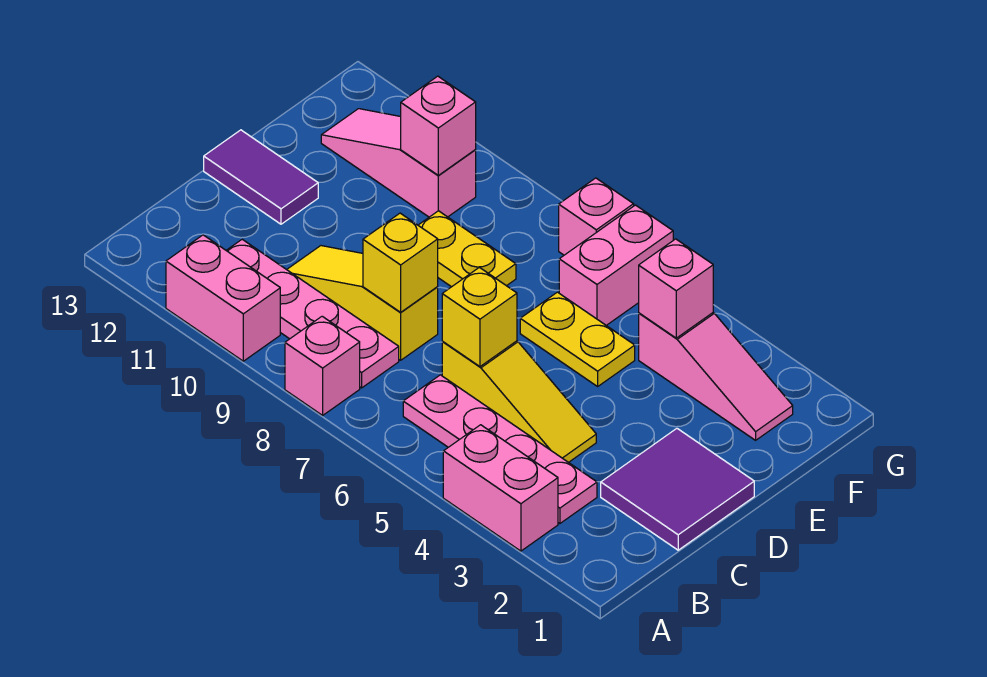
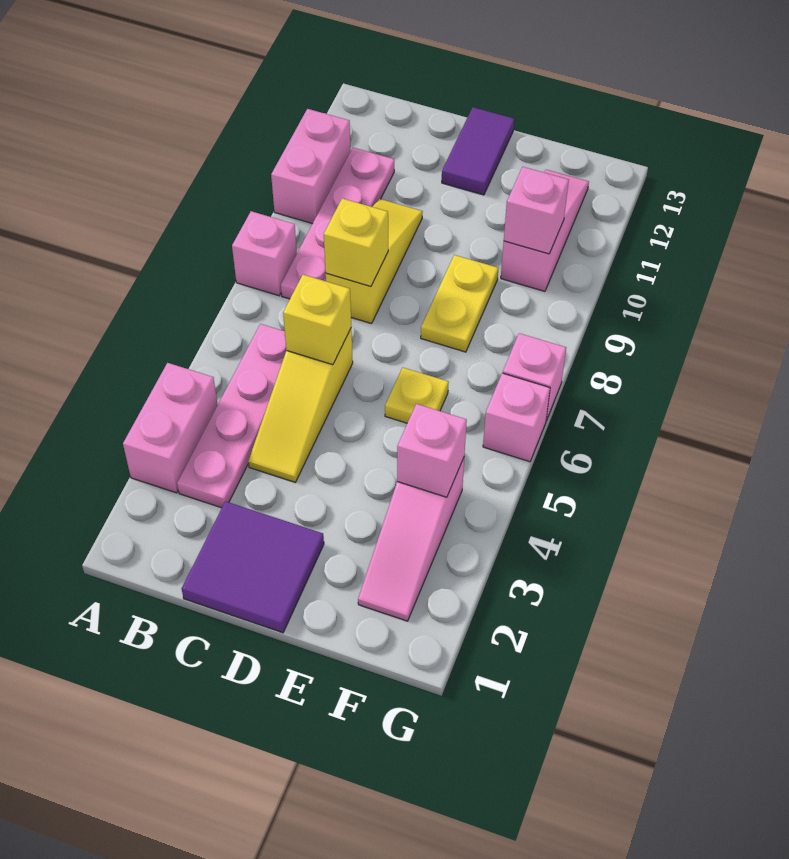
yellow 1x2 plate [520,292,635,386] -> yellow 1x1 plate [385,368,449,423]
pink 1x2 brick [559,205,673,325] -> pink 1x1 brick [483,373,550,462]

